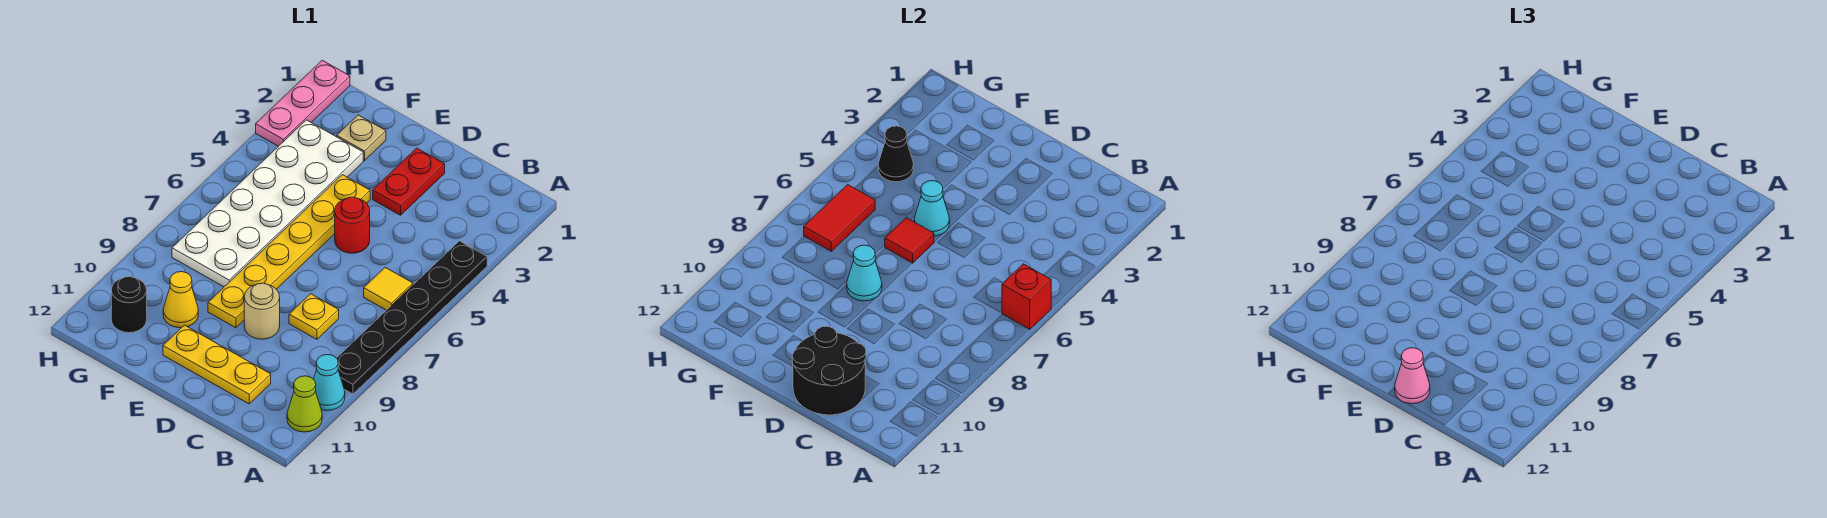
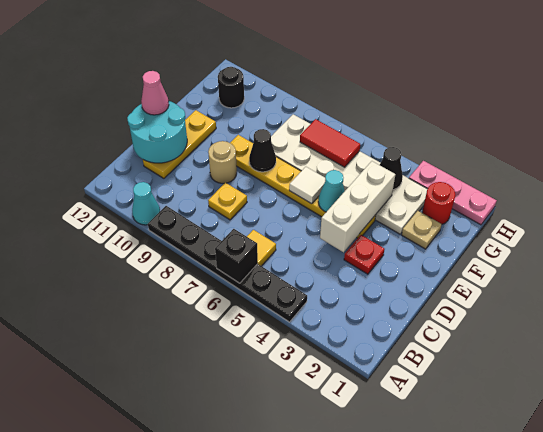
red 1x1 brick [1002,264,1051,330] -> black 1x1 brick [215,229,258,283]
lime 1x1 cone [287,376,322,432] -> none
black 2x2 round brick [792,326,866,415] -> cyan 2x2 round brick [127,101,187,163]
red 1x2 plate [373,148,445,215] -> red 1x1 plate [344,235,385,274]
none -> white 1x3 brick [320,161,395,252]
red 1x1 round brick [335,197,370,253] -> red 1x1 round brick moved to [422,182,455,224]
red 1x1 tile [885,218,934,263] -> white 1x1 tile [289,167,325,204]
cyan 1x1 cone [847,245,882,301] -> black 1x1 cone [249,129,276,172]
yellow 1x1 cone [163,272,198,328] -> none

